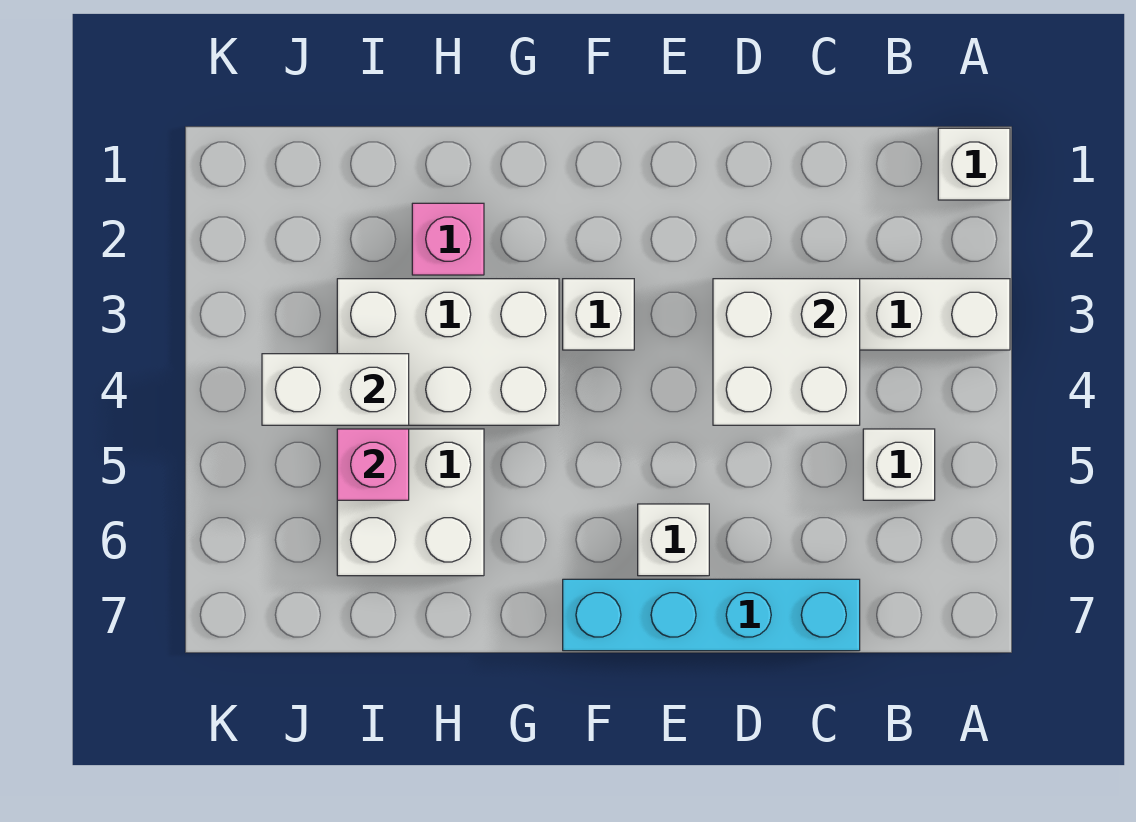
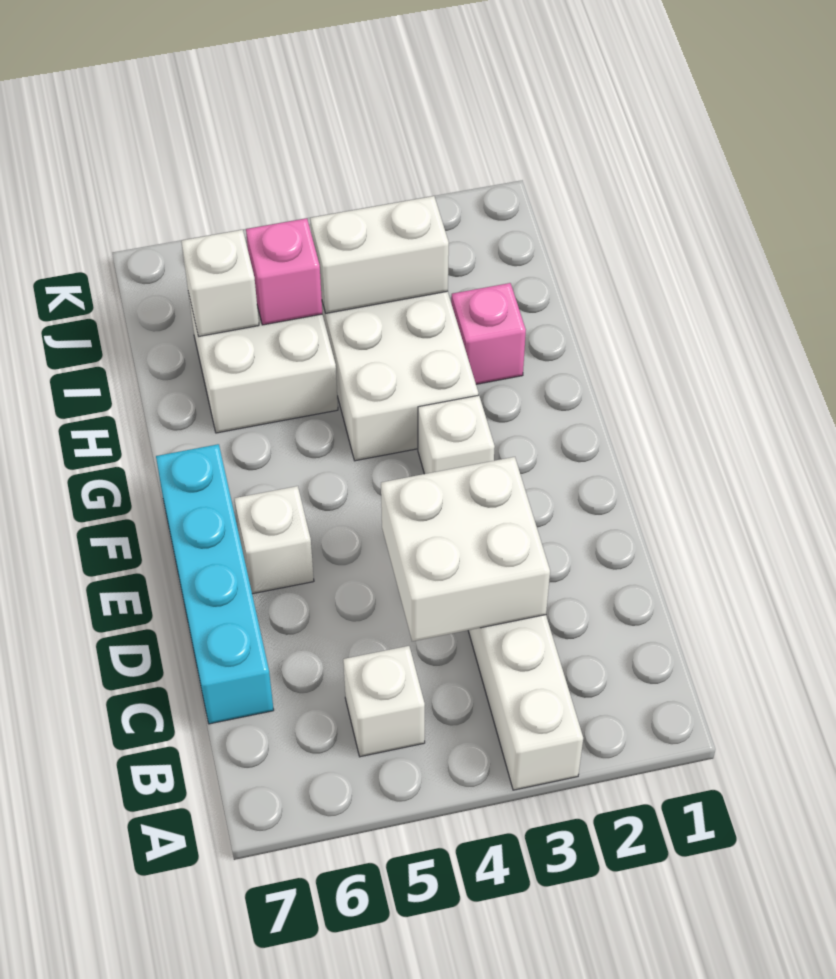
white 1x1 brick [938,128,1010,200] -> white 1x1 brick moved to [181,230,259,337]
white 1x2 brick [262,354,409,425] -> white 1x2 brick turned to [310,196,449,313]

